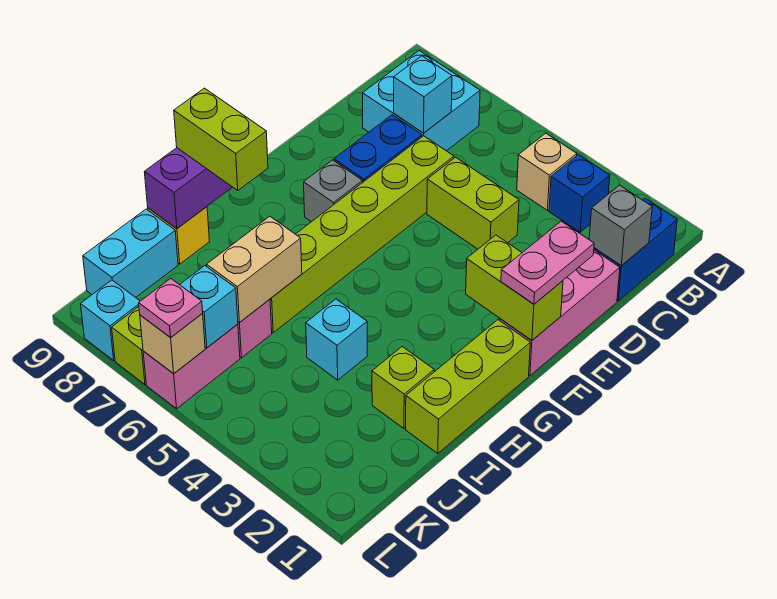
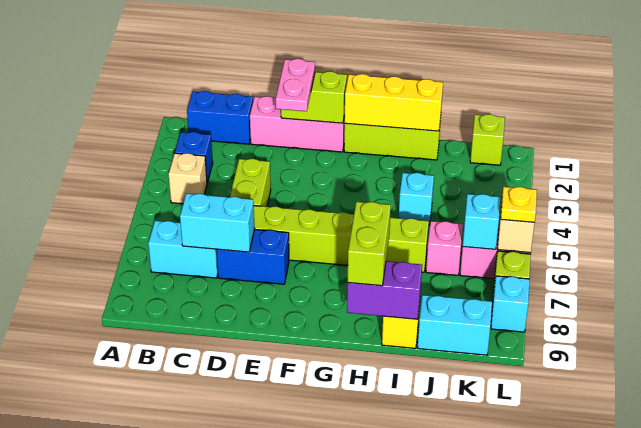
cyan 2x2 brick [363,51,480,151] -> cyan 1x2 brick [148,221,218,278]
grey 1x1 brick [589,185,652,266] -> none
cyan 1x1 brick [394,56,452,133] -> cyan 1x2 brick [180,193,255,252]
pink 1x2 plate [501,221,594,304] -> pink 1x2 plate turned to [276,59,315,111]
lime 1x2 brick [466,235,563,340] -> lime 1x2 brick turned to [281,71,347,123]
grey 1x1 brick [304,160,363,222] -> none
none -> yellow 1x3 brick [345,74,443,131]
lime 1x1 brick [372,347,434,429] -> lime 1x1 brick moved to [470,114,505,165]
tan 1x2 brick [207,216,302,323] -> none
pink 1x1 plate [139,278,203,338] -> yellow 1x1 plate [501,187,537,222]

